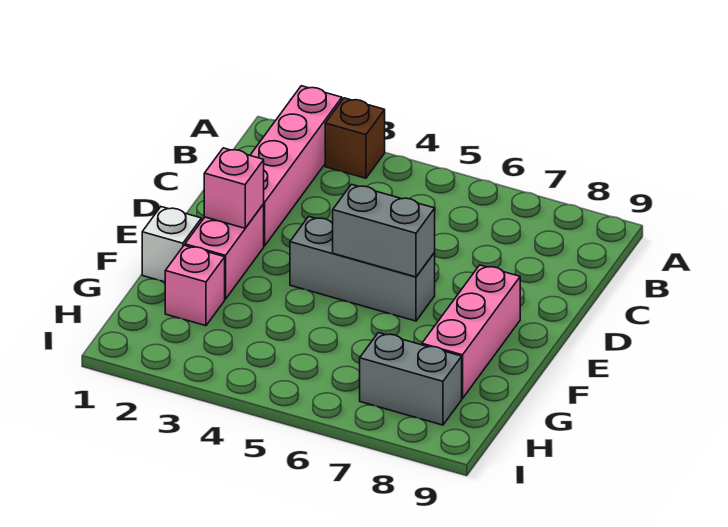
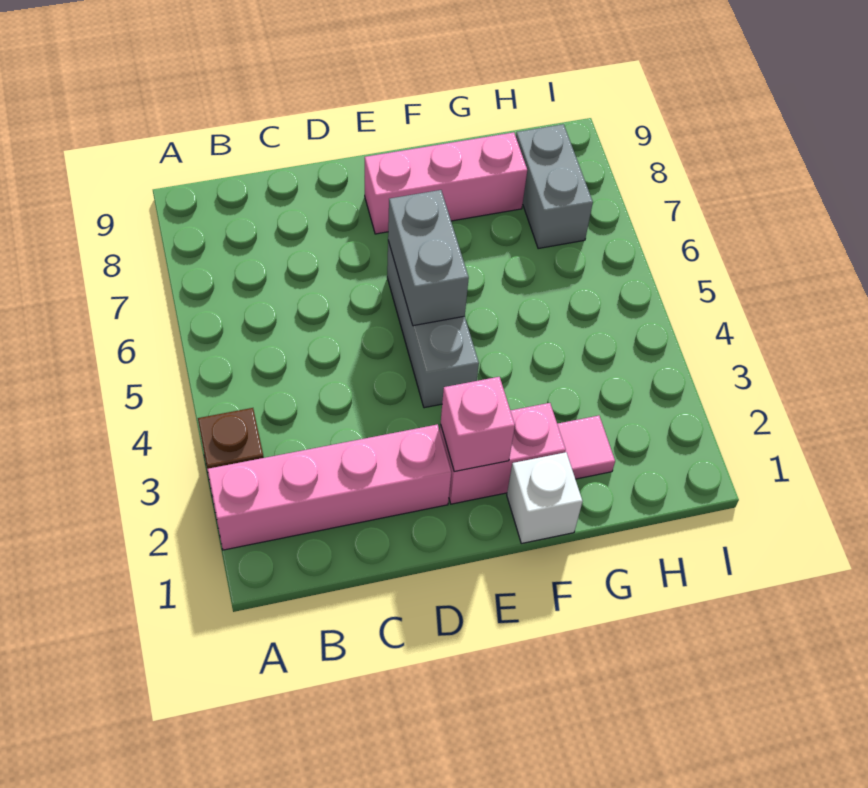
pink 1x1 brick [165,245,225,326] -> pink 1x1 tile [557,416,615,479]

